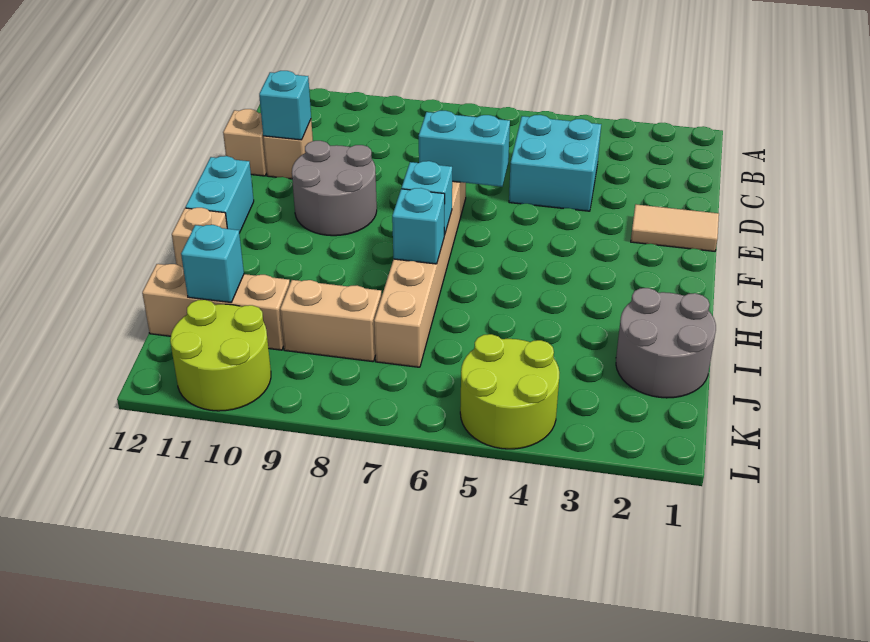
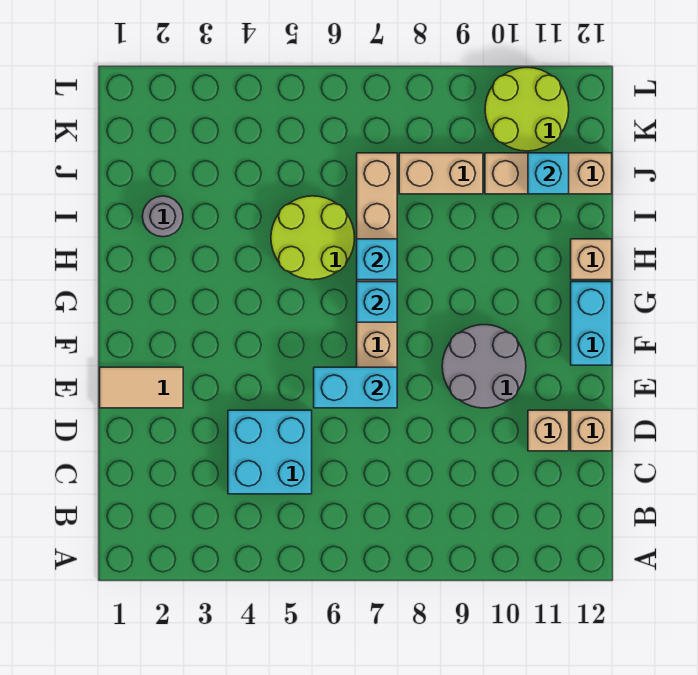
cyan 1x1 brick [259,71,311,140] -> none
grey 2x2 round brick [616,288,716,398] -> grey 1x1 round brick [142,196,183,237]
lime 2x2 round brick [460,334,559,449] -> lime 2x2 round brick moved to [271,196,355,280]

